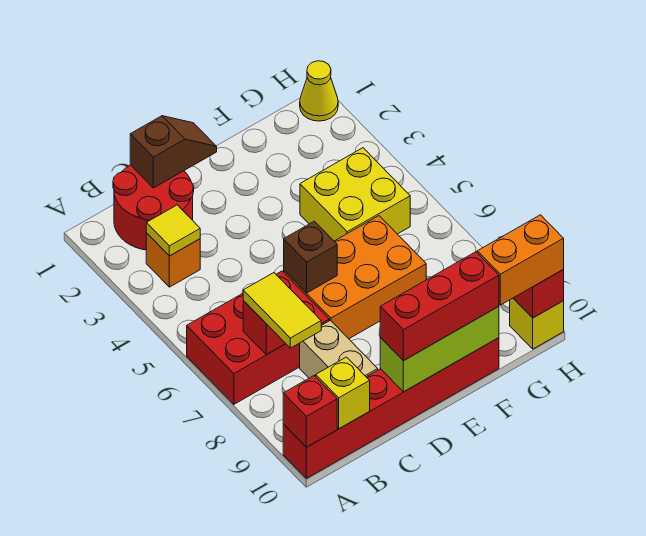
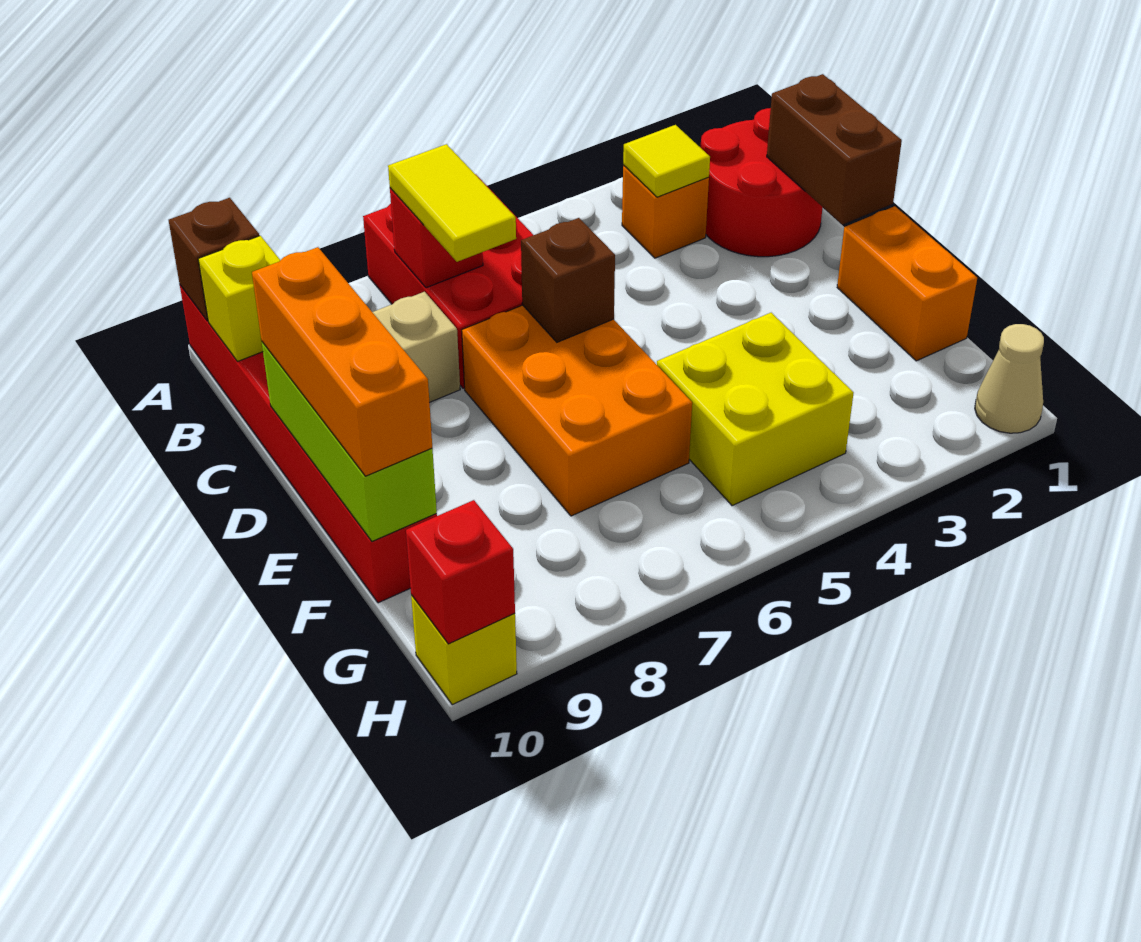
red 1x1 brick [283,376,337,447] -> brown 1x1 brick [169,198,259,321]
yellow 1x2 tile [243,273,321,348] -> yellow 1x2 tile turned to [388,144,516,262]
brown 1x2 slope [130,116,217,188] -> brown 1x2 brick [767,74,902,225]
red 1x3 brick [380,252,499,361] -> orange 1x3 brick [252,247,432,476]
orange 1x2 brick [477,215,564,305] -> orange 1x2 brick moved to [837,206,977,361]
yellow 1x1 cone [300,61,338,121] -> tan 1x1 cone [975,324,1044,433]

